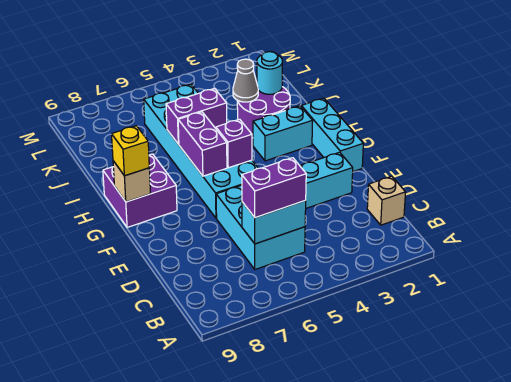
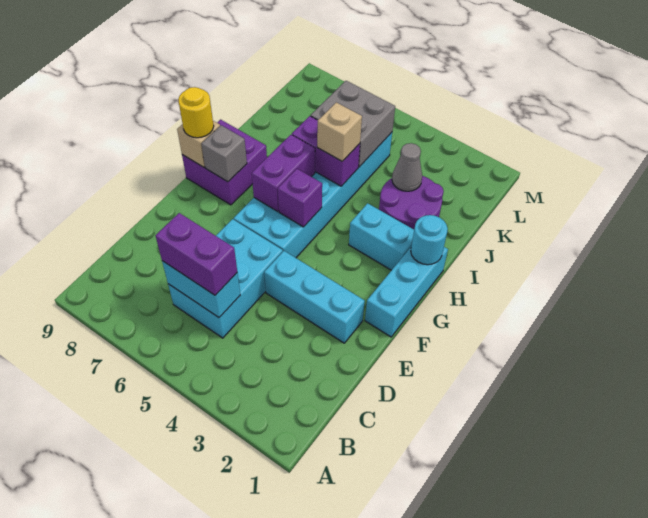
tan 1x1 brick [367,176,406,225] -> tan 1x1 brick moved to [317,102,362,161]
none -> grey 1x1 brick [201,125,247,182]
yellow 1x1 brick [112,126,149,176] -> yellow 1x1 round brick [178,87,214,138]
cyan 1x1 round brick [257,52,282,94] -> cyan 1x1 round brick moved to [411,215,448,265]
none -> grey 2x2 brick [311,81,395,167]

